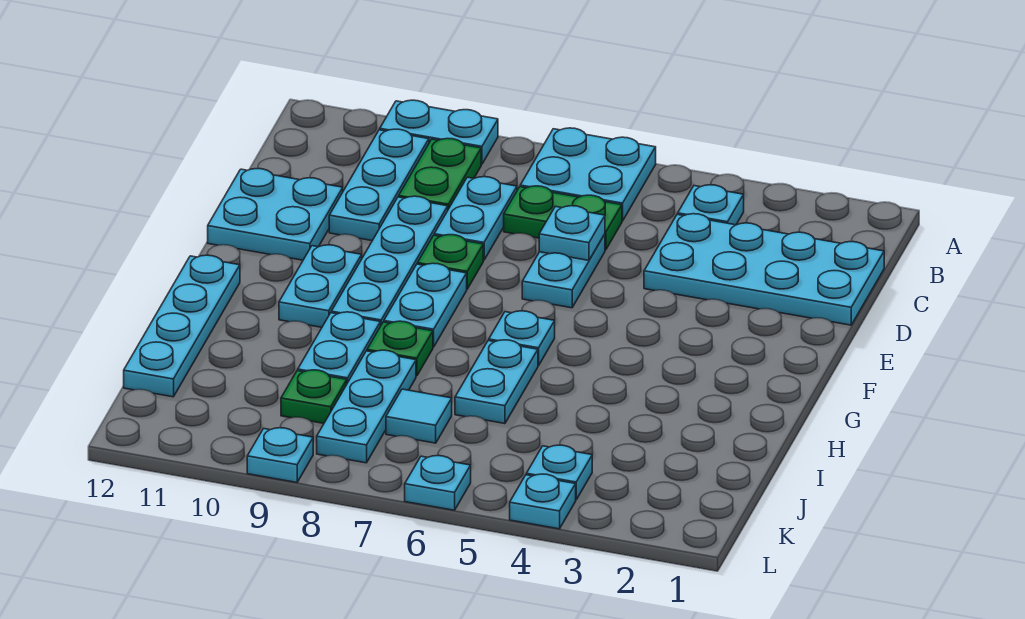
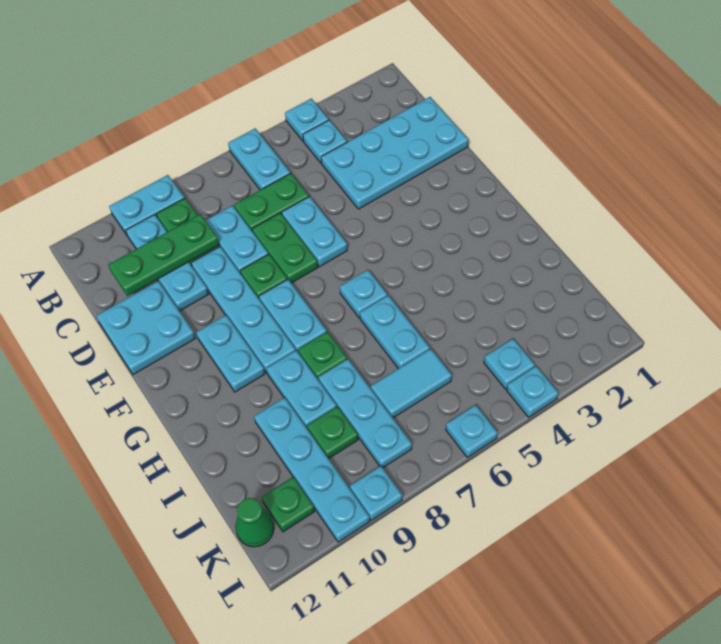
cyan 2x2 plate [520,128,656,221] -> cyan 1x2 plate [228,128,290,190]
none -> green 1x3 plate [108,214,219,296]
cyan 1x1 plate [539,206,605,260] -> cyan 1x1 plate moved to [285,99,329,141]
none -> green 1x2 plate [252,213,318,283]
cyan 1x4 plate [124,255,240,397] -> cyan 1x4 plate moved to [254,398,370,542]
cyan 1x1 tile [386,389,452,443] -> cyan 1x2 tile [371,349,452,418]
none -> green 1x1 plate [262,477,315,532]
none -> green 1x1 cone [235,498,274,547]

